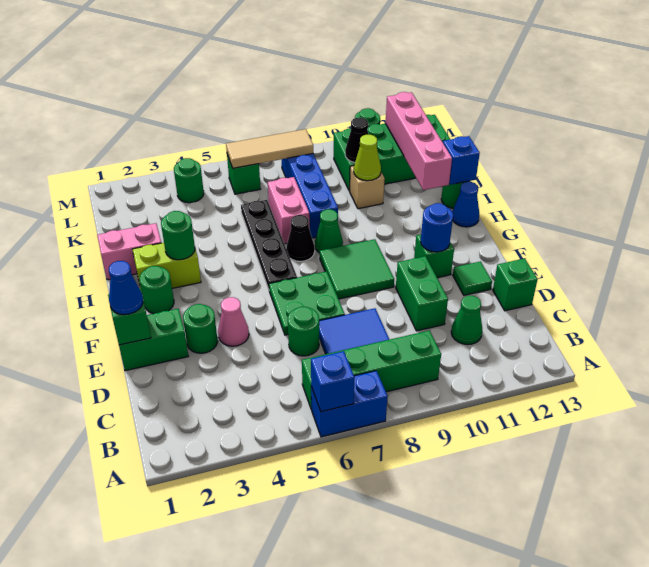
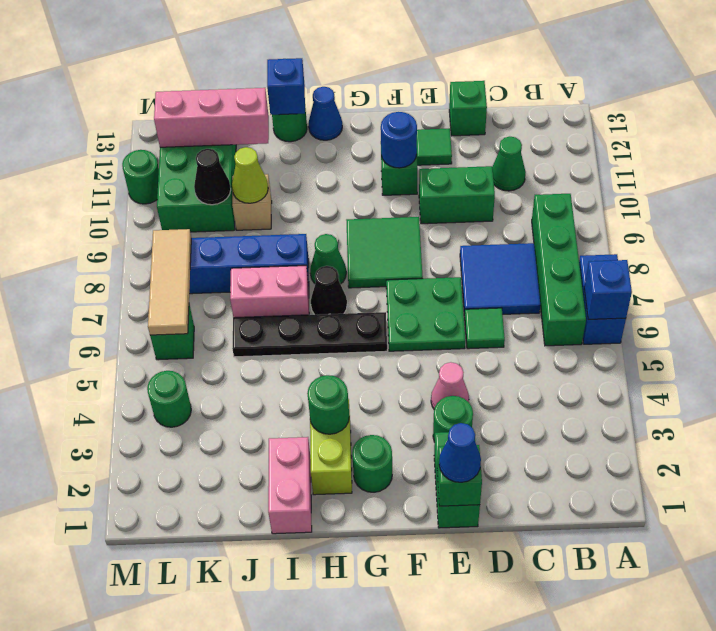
green 1x1 round brick [288,307,319,356] -> green 1x1 tile [465,308,505,349]
pink 1x4 brick [385,92,452,190] -> pink 1x3 brick [154,88,269,147]

